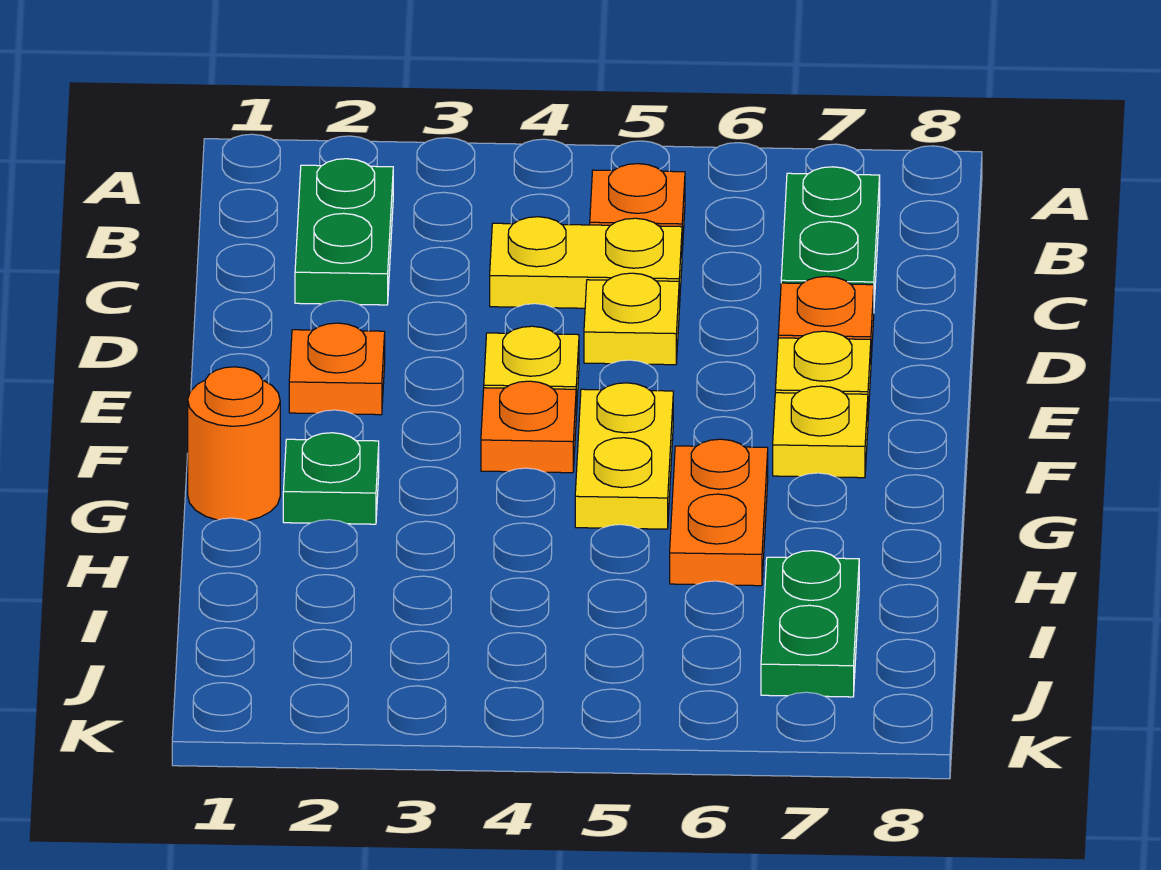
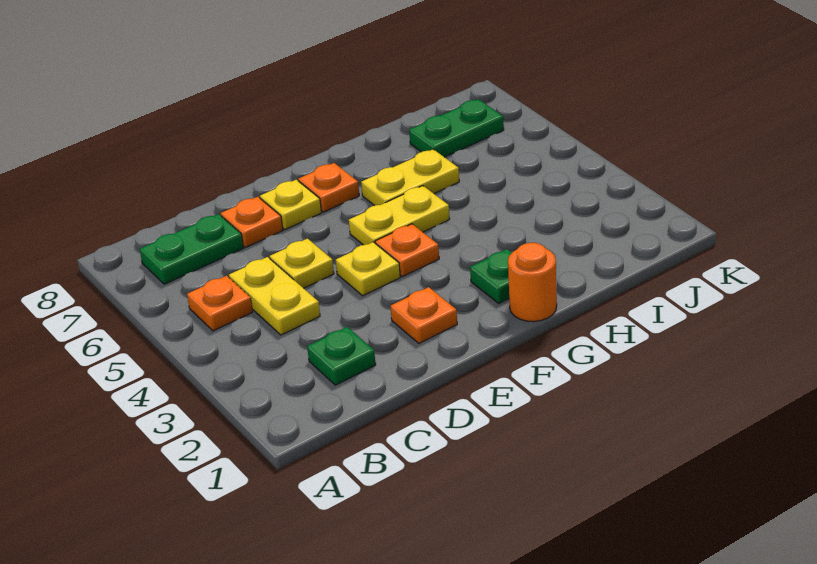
green 1x2 plate [295,159,393,305] -> green 1x1 plate [307,327,376,385]
yellow 1x1 plate [773,386,868,478] -> orange 1x1 plate [298,163,359,212]
orange 1x2 plate [670,439,768,586] -> yellow 1x2 plate [361,149,459,206]

